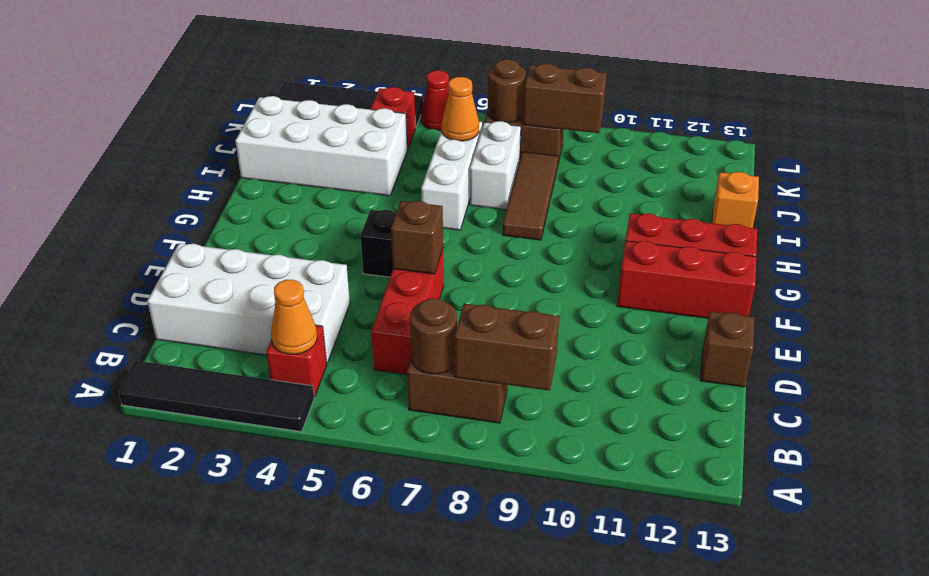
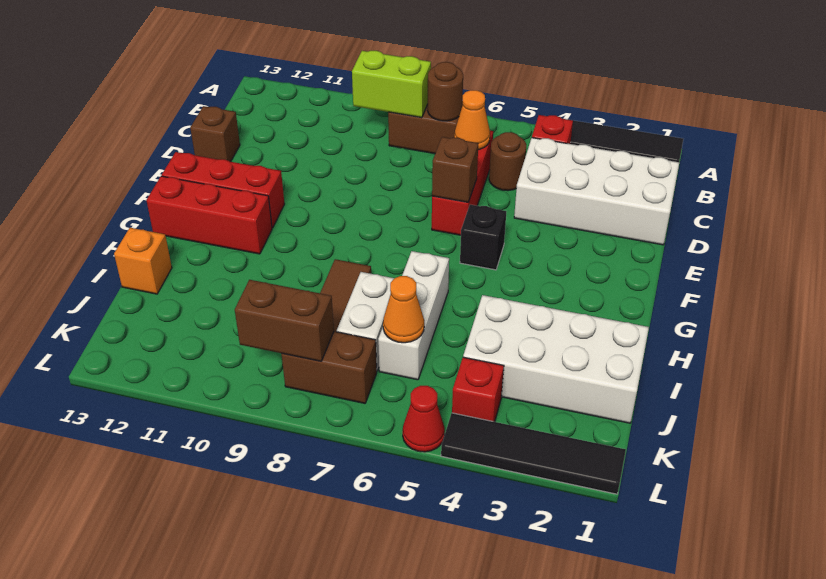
orange 1x1 cone [271,280,317,354] -> orange 1x1 cone moved to [454,90,490,150]
brown 1x2 brick [455,304,559,391] -> lime 1x2 brick [352,51,431,118]
brown 1x1 round brick [488,59,526,123] -> brown 1x1 round brick moved to [489,132,526,191]

